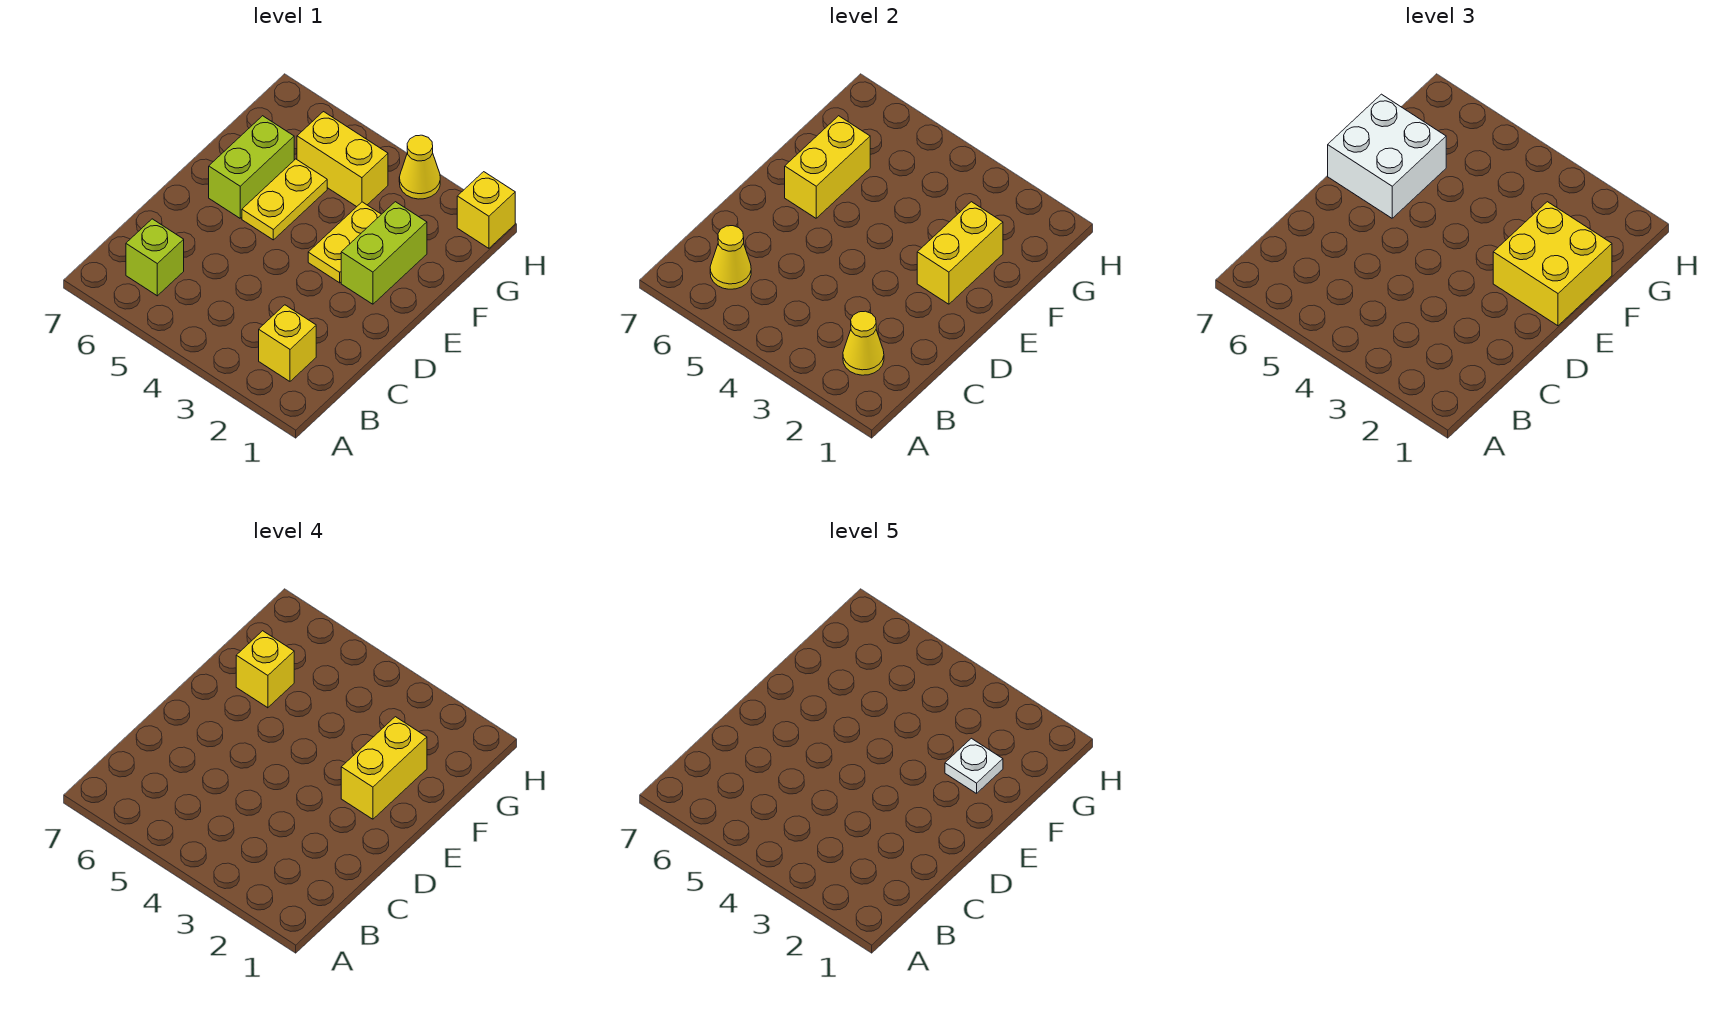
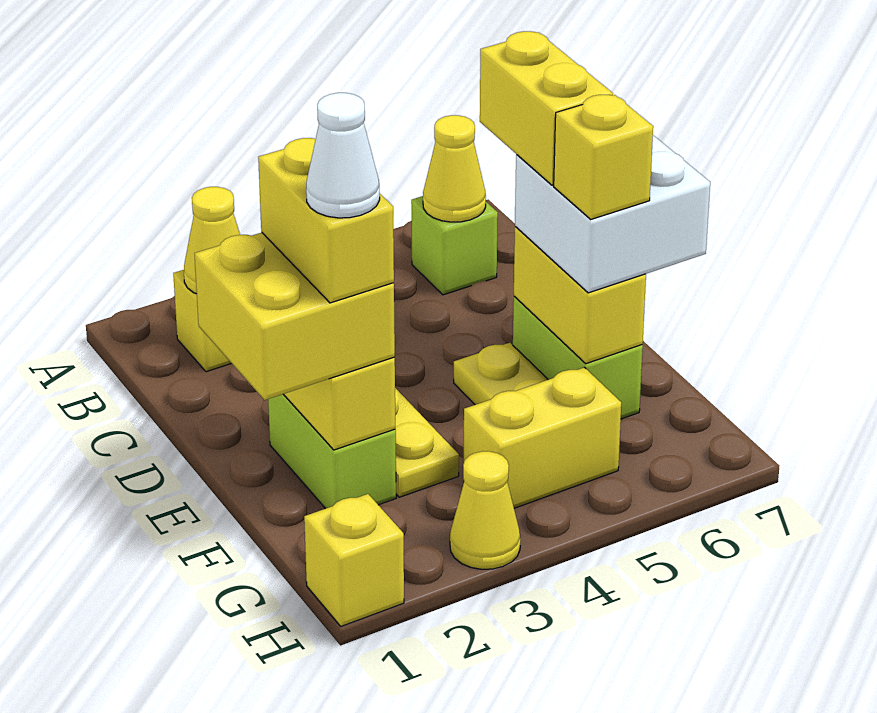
none -> yellow 1x2 brick [480,31,613,185]
white 1x1 plate [945,738,1003,794] -> white 1x1 cone [306,93,380,218]

